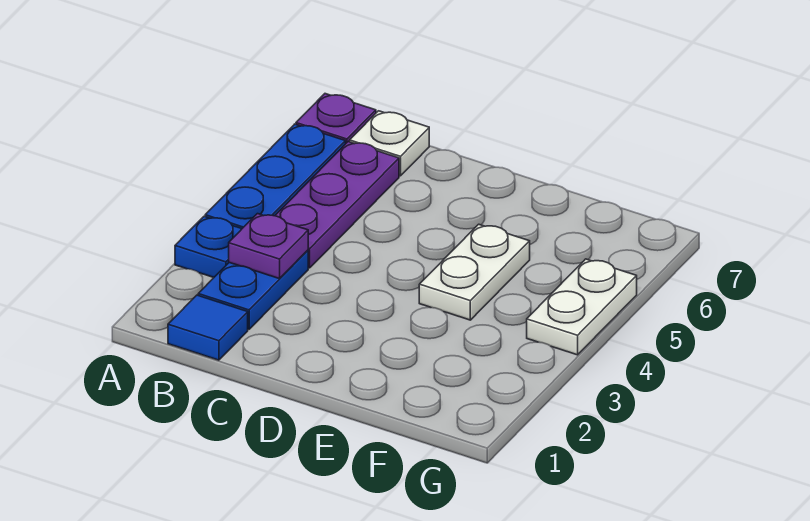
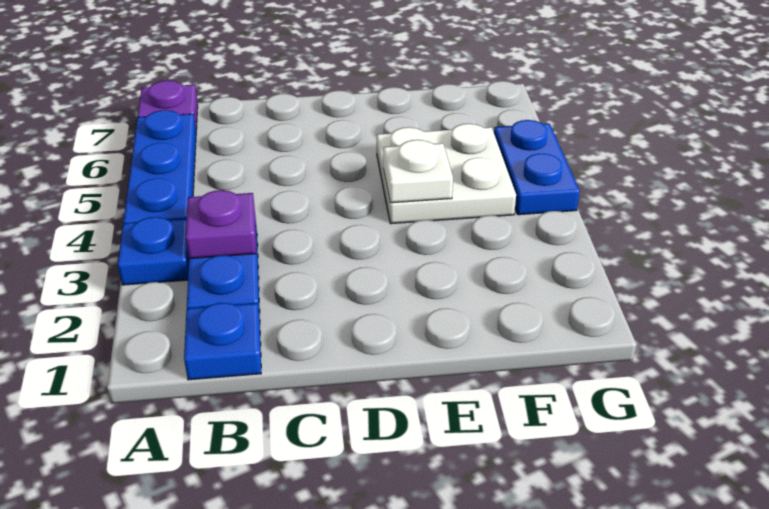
blue 1x1 tile [168,295,248,360] -> blue 1x1 plate [184,303,261,380]
purple 1x3 plate [275,142,399,268] -> none
white 1x1 plate [350,111,429,176] -> white 1x1 plate moved to [383,140,453,203]
white 1x2 plate [419,224,530,320] -> white 2x2 plate [377,124,516,224]
white 1x2 plate [527,259,637,355] -> blue 1x2 plate [494,120,580,215]

